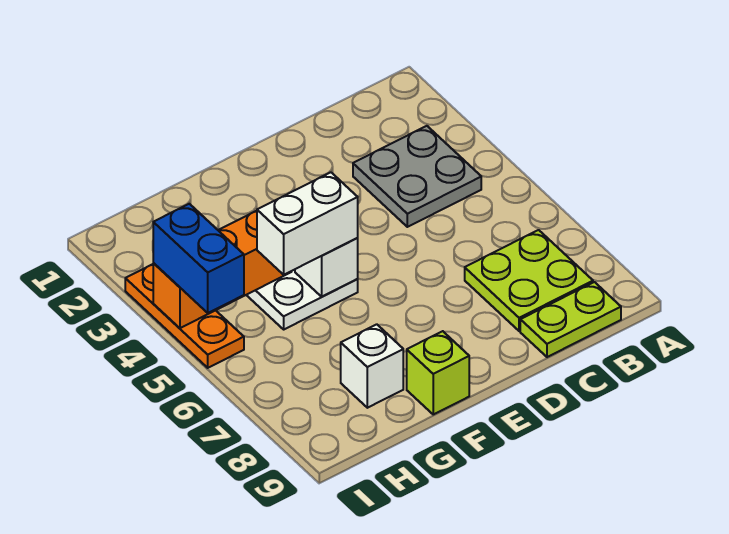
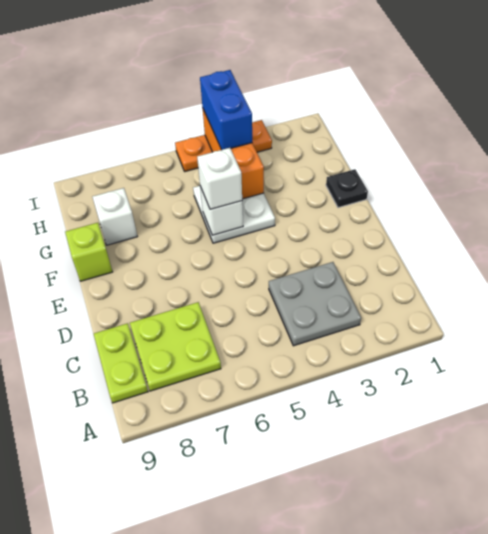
none -> black 1x1 plate [326,169,368,208]
white 1x2 brick [257,172,358,275] -> white 1x1 brick [197,148,242,209]
blue 1x2 brick [153,204,244,313] -> blue 1x2 brick turned to [200,70,252,150]

